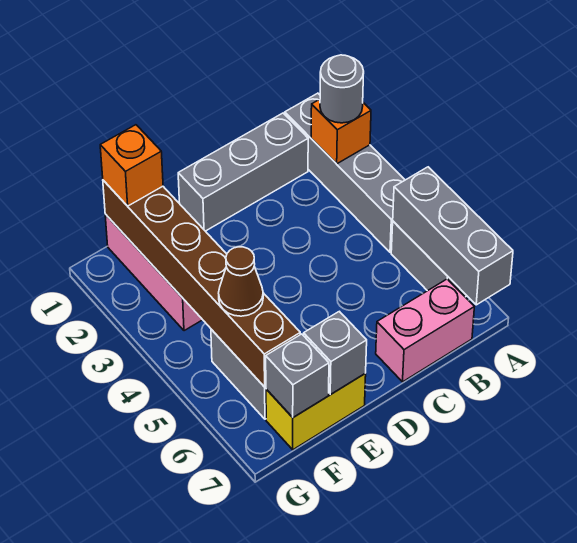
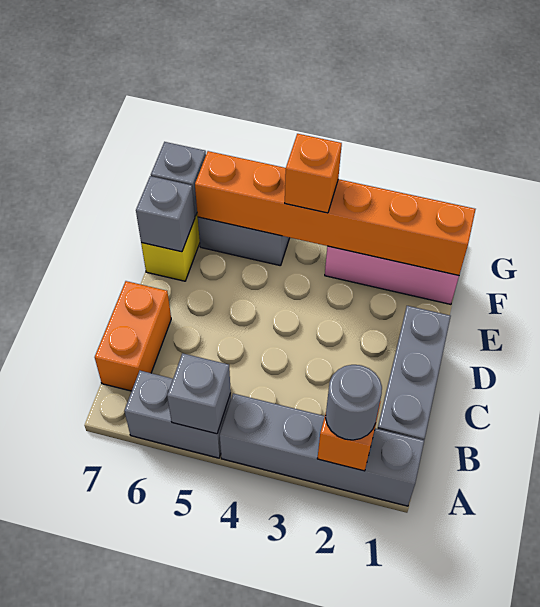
grey 1x3 brick [393,167,513,305] -> grey 1x1 brick [167,353,231,434]
pink 1x2 brick [376,279,474,382] -> orange 1x2 brick [95,281,171,391]
brown 1x6 brick [103,180,300,387] -> orange 1x6 brick [195,151,476,275]
orange 1x1 brick [100,125,163,206] -> orange 1x1 brick moved to [285,134,342,213]
brown 1x1 cone [219,247,263,316] -> none

